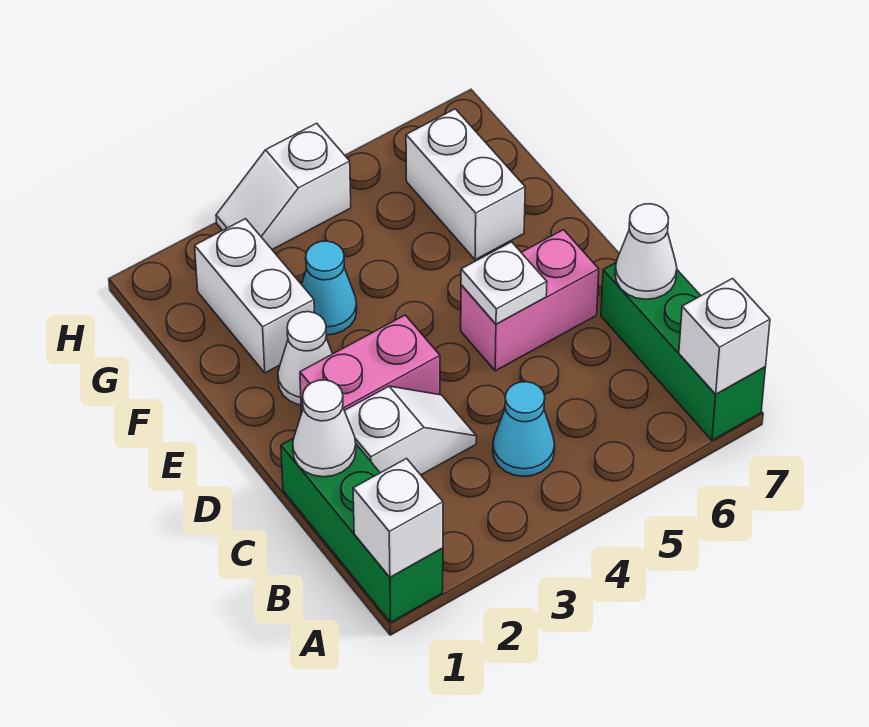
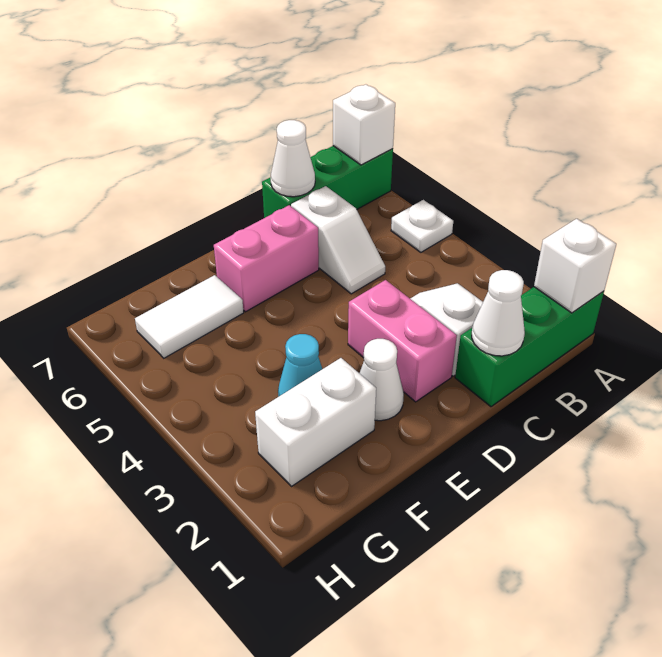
cyan 1x1 cone [493,382,555,476] -> none
pink 1x2 brick [461,230,599,371] -> pink 1x2 brick turned to [214,205,319,312]
white 1x1 plate [461,242,547,324] -> white 1x1 plate moved to [391,200,453,252]
white 1x2 brick [406,109,525,260] -> white 1x2 tile [135,275,244,358]
white 1x2 slope [216,123,351,250] -> white 1x2 slope moved to [291,186,385,294]

